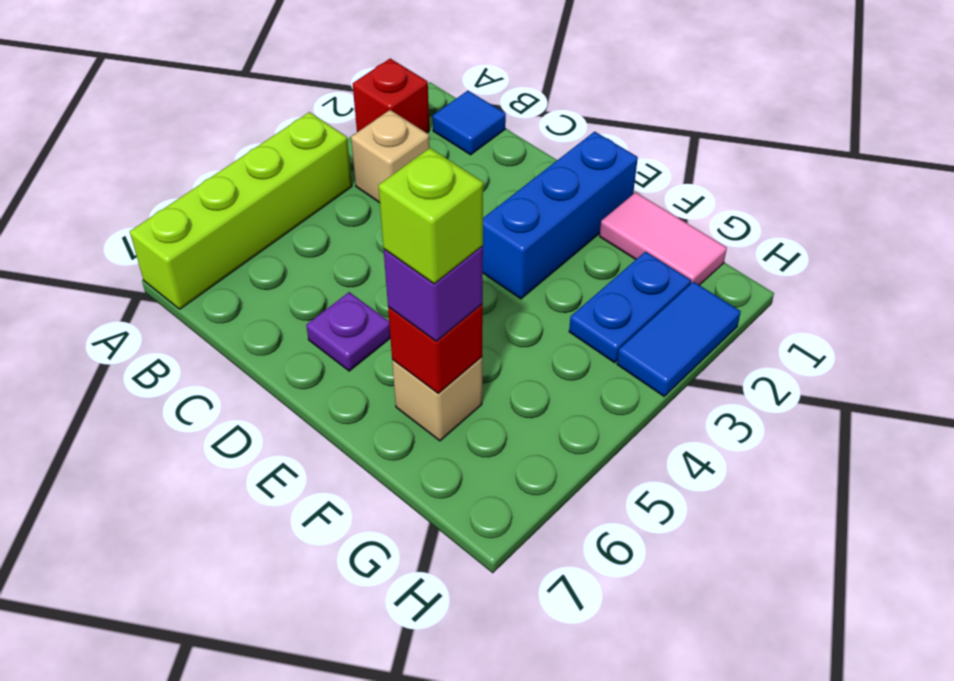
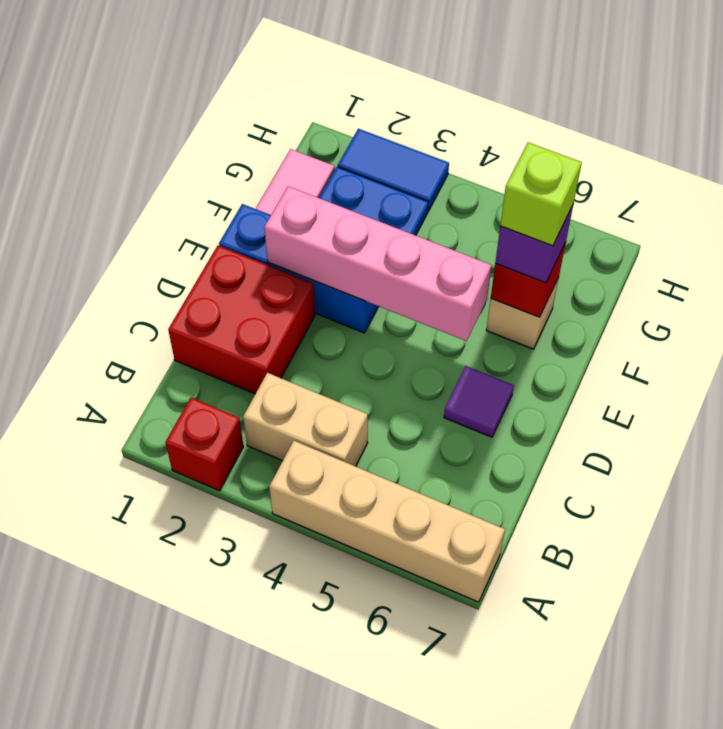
lime 1x4 brick [130,112,352,309] -> tan 1x4 brick [269,441,505,602]
blue 1x1 tile [433,91,506,155] -> none
tan 1x1 brick [351,110,430,203] -> tan 1x2 brick [243,373,368,466]
none -> red 2x2 brick [168,245,315,394]
purple 1x1 plate [306,292,390,371] -> purple 1x1 tile [444,366,514,437]
none -> pink 1x4 brick [264,186,492,341]

